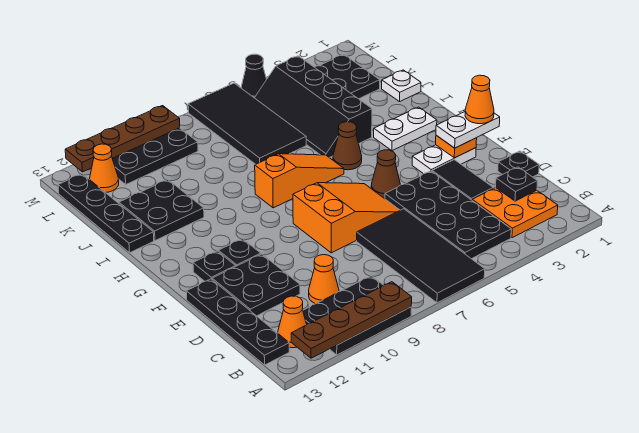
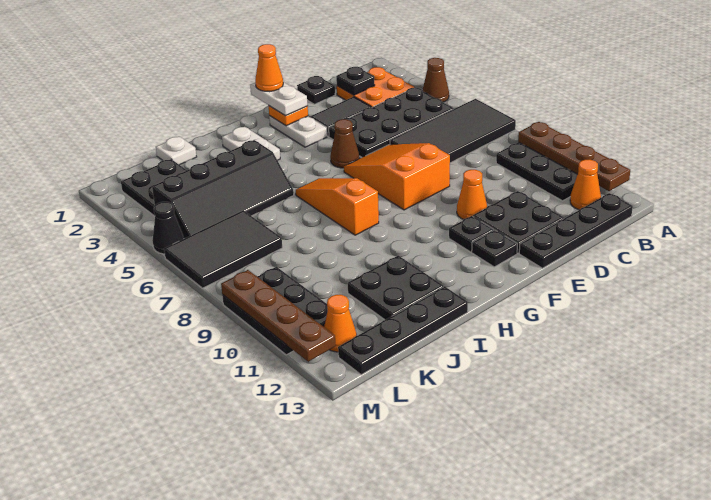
orange 1x1 cone [309,255,339,304] -> orange 1x1 cone moved to [457,170,487,219]
brown 1x1 cone [333,122,362,170] -> brown 1x1 cone moved to [423,58,449,102]
black 2x4 tile [188,83,306,164] -> black 2x3 tile [164,210,282,288]

